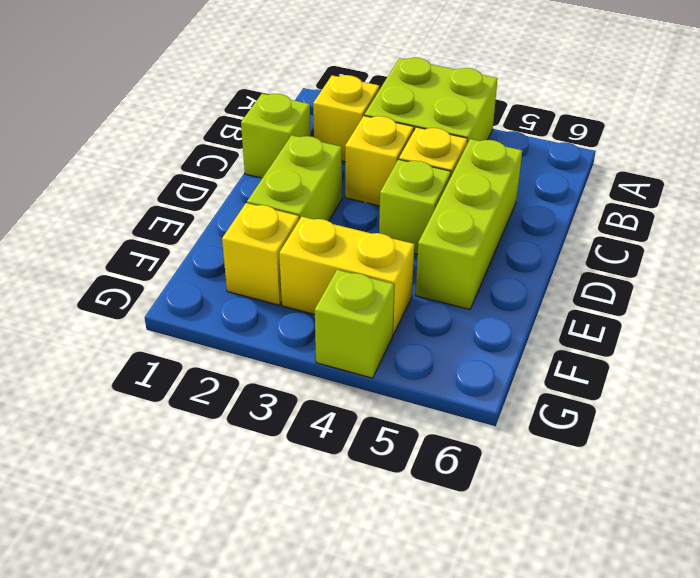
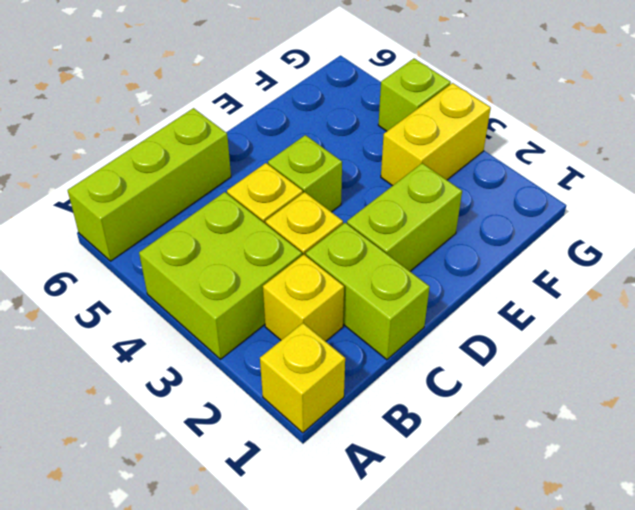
lime 1x1 brick [241,94,311,178] -> lime 1x2 brick [306,223,430,360]
lime 1x3 brick [415,139,522,310] -> lime 1x3 brick moved to [68,108,231,261]
yellow 1x1 brick [222,203,299,305] -> yellow 1x1 brick moved to [260,323,345,433]
yellow 1x2 brick [279,217,414,335] -> yellow 1x2 brick turned to [381,83,491,186]

